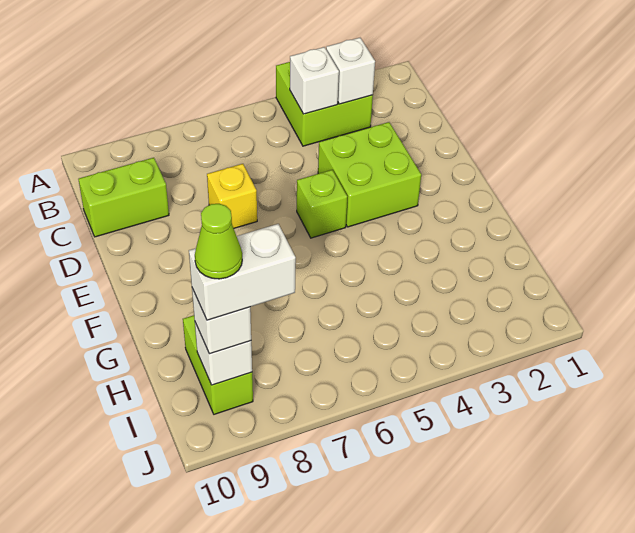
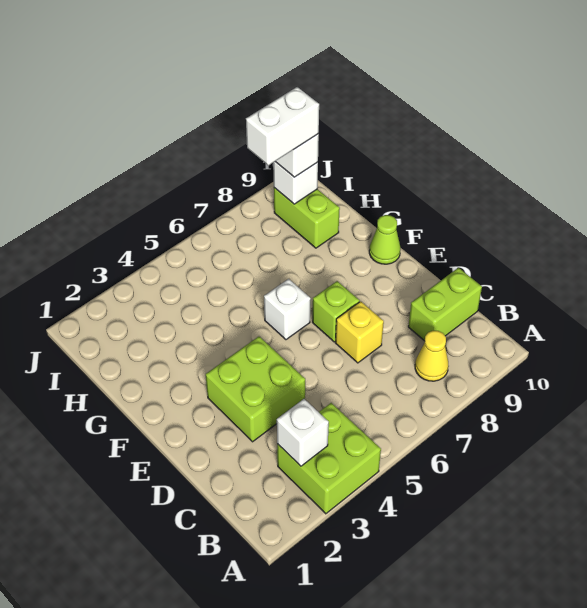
white 1x1 brick [290,47,339,114] -> white 1x1 brick moved to [264,279,311,340]
none -> yellow 1x1 cone [415,331,449,381]
lime 1x1 brick [297,170,347,238] -> lime 1x1 brick moved to [312,281,360,342]
lime 1x1 cone [195,204,242,279] -> lime 1x1 cone moved to [369,215,400,264]

